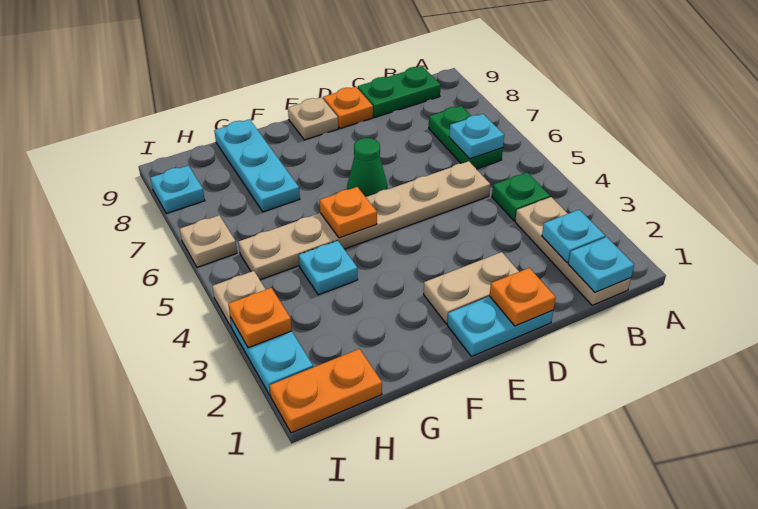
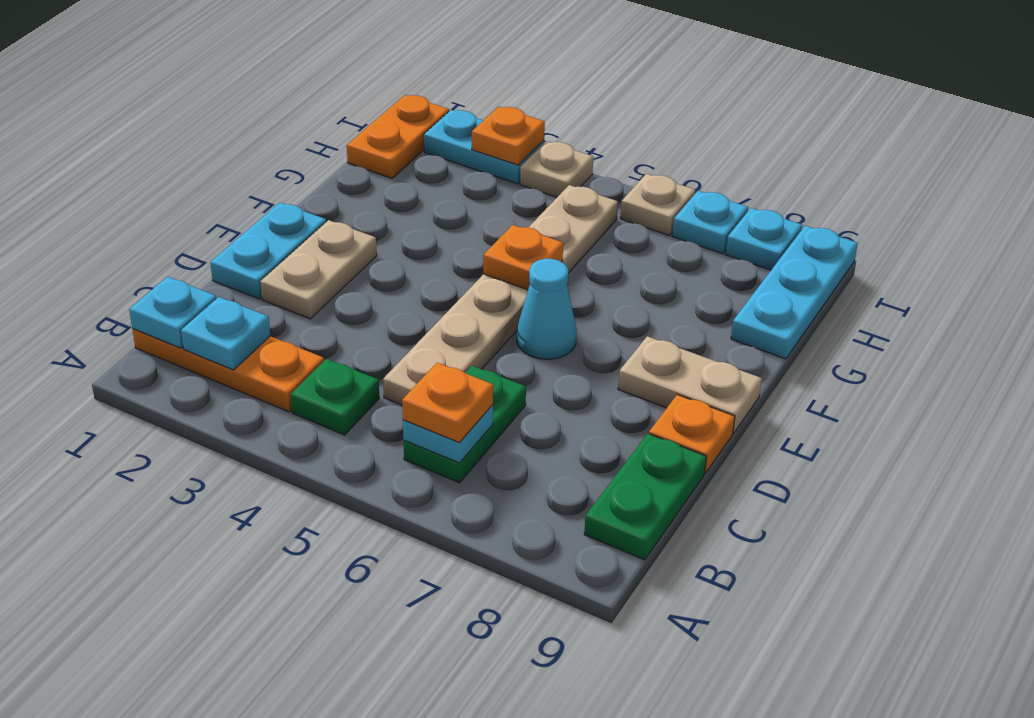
tan 1x3 plate [515,197,631,305] -> orange 1x3 plate [132,329,324,412]
green 1x2 plate [429,106,503,169] -> green 1x2 plate turned to [404,366,526,483]
orange 1x1 plate [490,268,556,326] -> orange 1x1 plate moved to [402,363,493,442]
green 1x1 cone [347,138,387,197] -> cyan 1x1 cone [517,259,577,359]
tan 1x1 plate [288,97,338,140] -> tan 1x2 plate [618,336,762,433]
cyan 1x1 plate [299,241,358,295] -> cyan 1x1 plate moved to [673,191,748,254]
cyan 1x3 plate [214,119,300,212] -> cyan 1x3 plate turned to [731,226,858,359]

